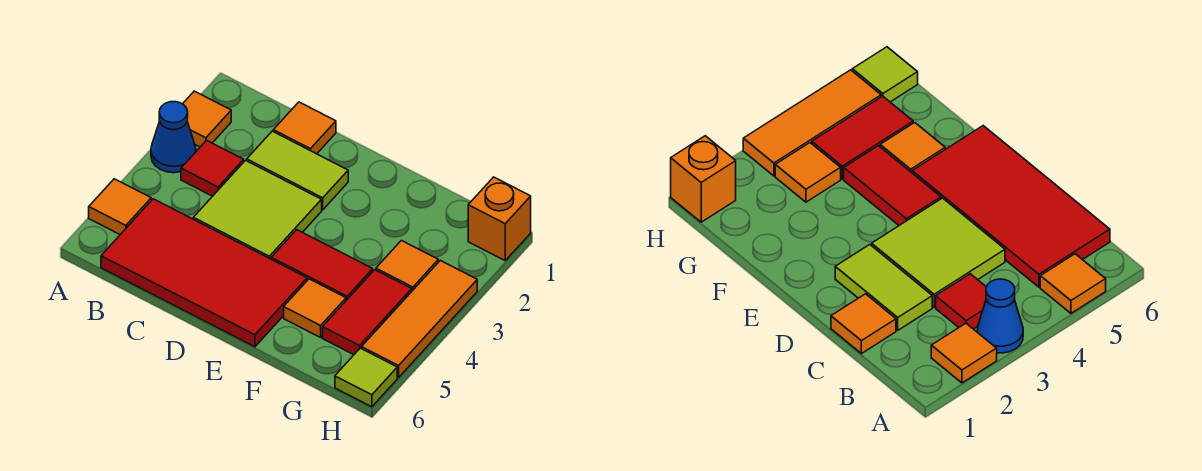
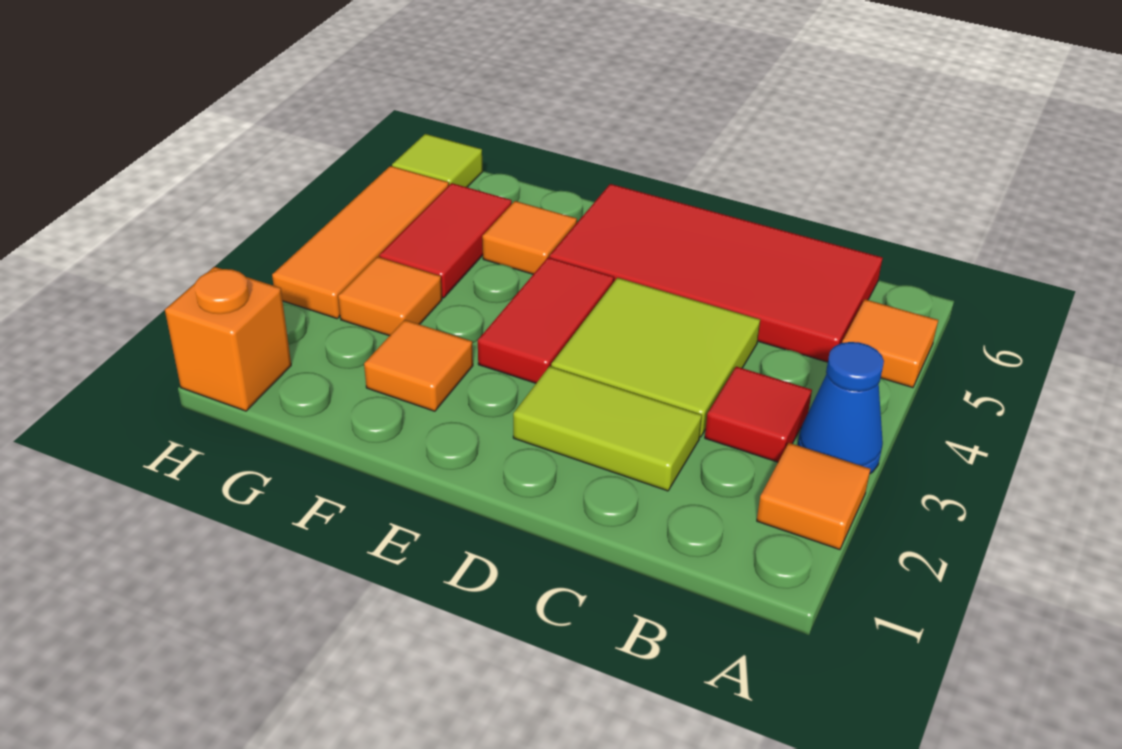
orange 1x1 tile [273,102,336,154] -> orange 1x1 tile moved to [364,320,473,411]
red 1x2 tile [271,230,373,300] -> red 1x2 tile turned to [478,257,614,383]

